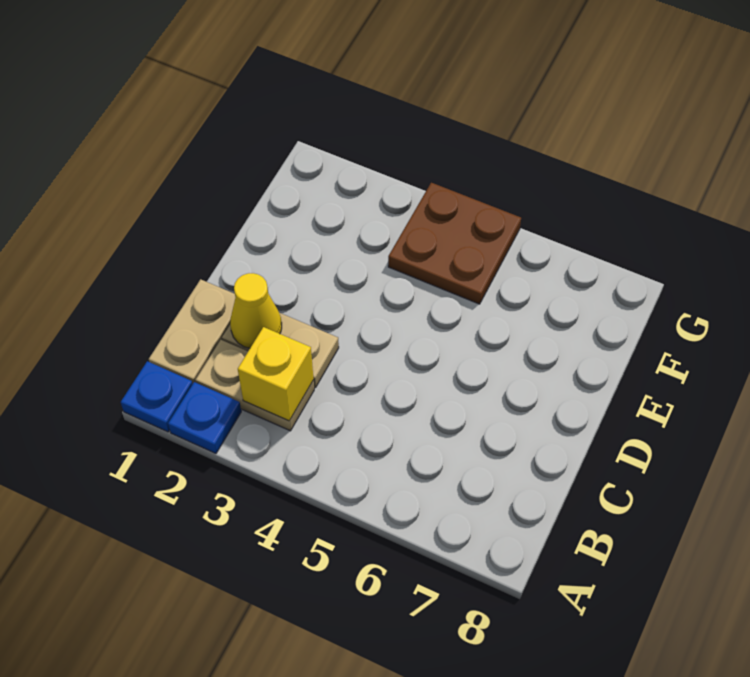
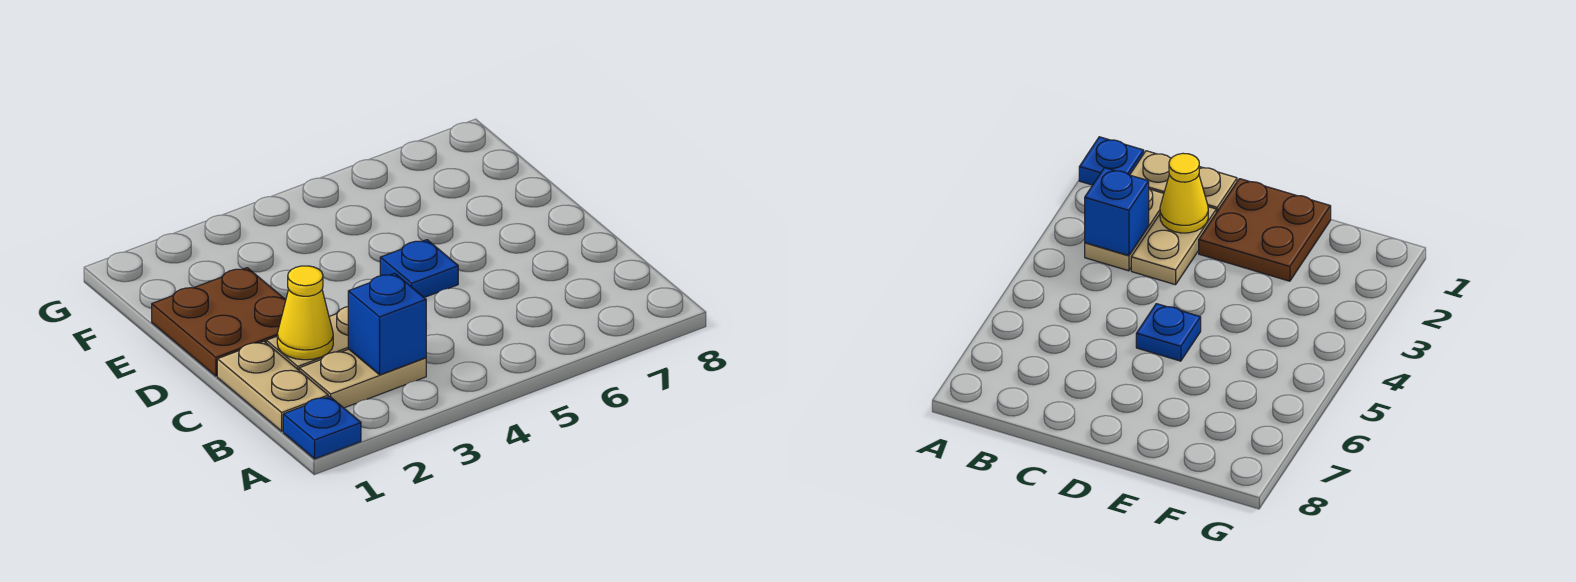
blue 1x1 plate [168,382,241,453] -> blue 1x1 plate moved to [380,240,458,298]
yellow 1x1 brick [238,327,314,421] -> blue 1x1 brick [348,273,426,375]
brown 2x2 plate [388,183,521,304] -> brown 2x2 plate moved to [152,268,286,376]

